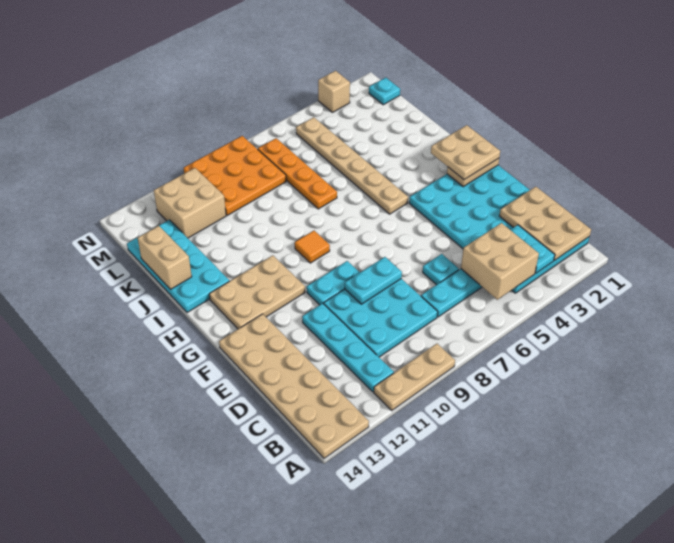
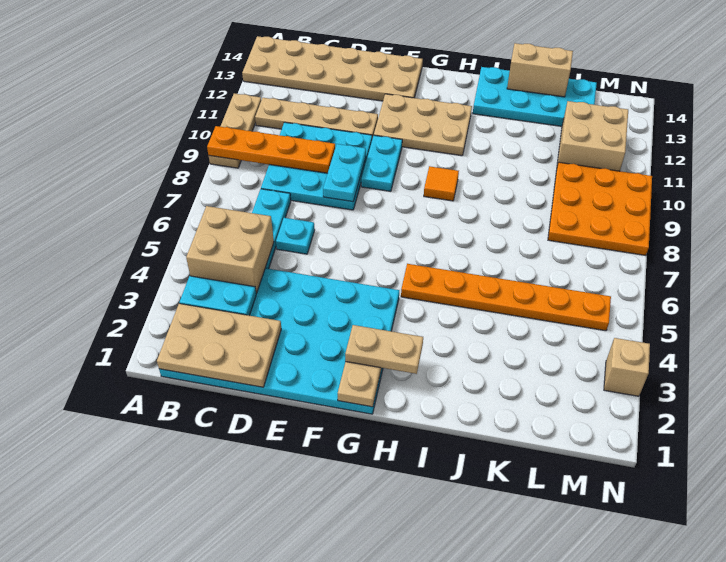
cyan 1x4 plate [302,303,394,392] -> tan 1x4 plate [255,98,378,139]
tan 2x2 plate [431,125,500,180] -> tan 1x2 plate [345,325,423,374]
tan 2x3 plate [209,255,305,329] -> tan 2x3 plate turned to [374,94,472,156]
tan 1x6 plate [296,117,408,214] -> orange 1x6 plate [401,264,611,331]
orange 1x4 plate [258,138,337,209] -> orange 1x4 plate moved to [207,126,335,173]
cyan 1x1 plate [369,78,400,105] -> none

